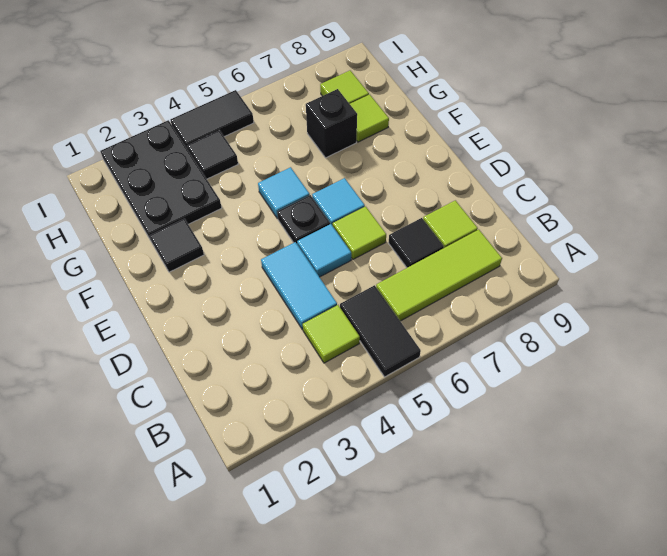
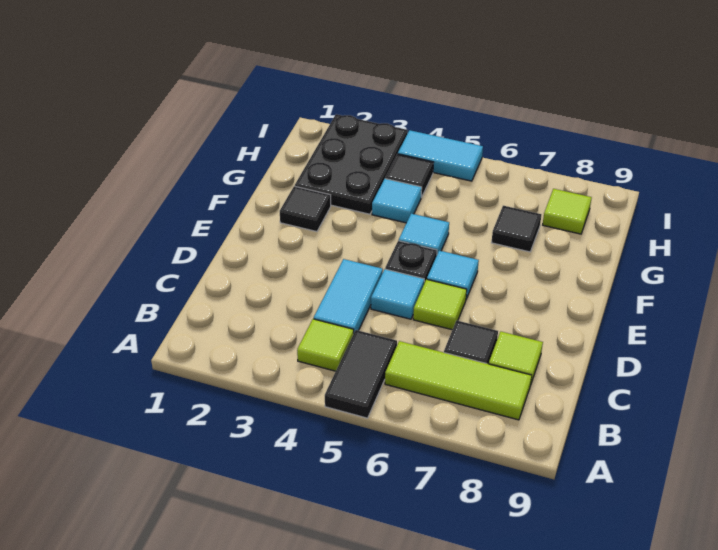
none -> cyan 1x1 tile [372,179,422,223]
black 1x1 brick [306,89,357,158] -> black 1x1 tile [491,206,542,252]
lime 1x1 tile [350,94,389,142] -> none
black 1x2 tile [170,90,254,149] -> cyan 1x2 tile [398,130,483,181]

